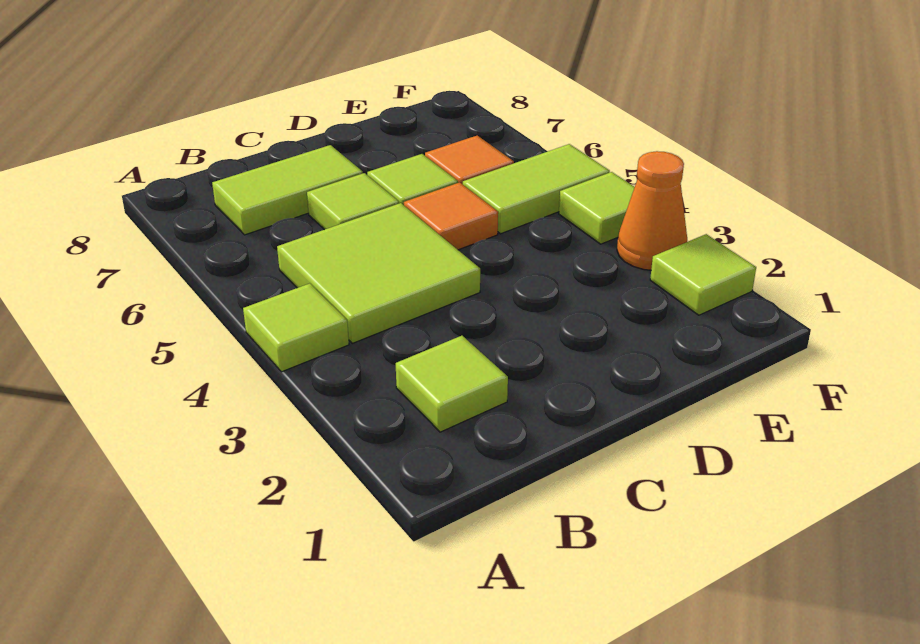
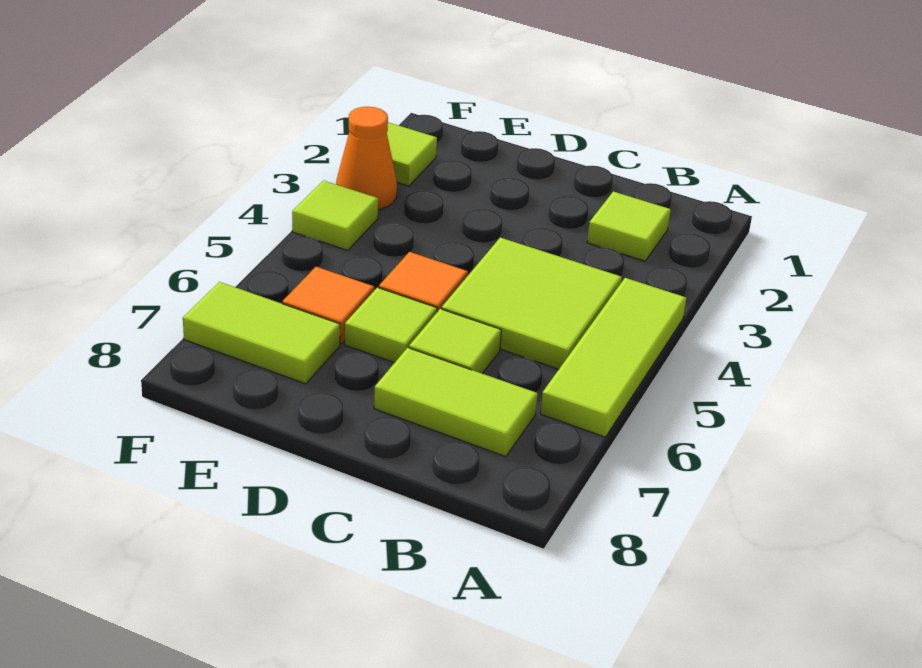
lime 1x1 tile [243,283,349,372] -> lime 1x3 tile [540,278,686,437]
lime 1x2 tile [463,144,610,234] -> lime 1x2 tile moved to [183,282,340,384]

